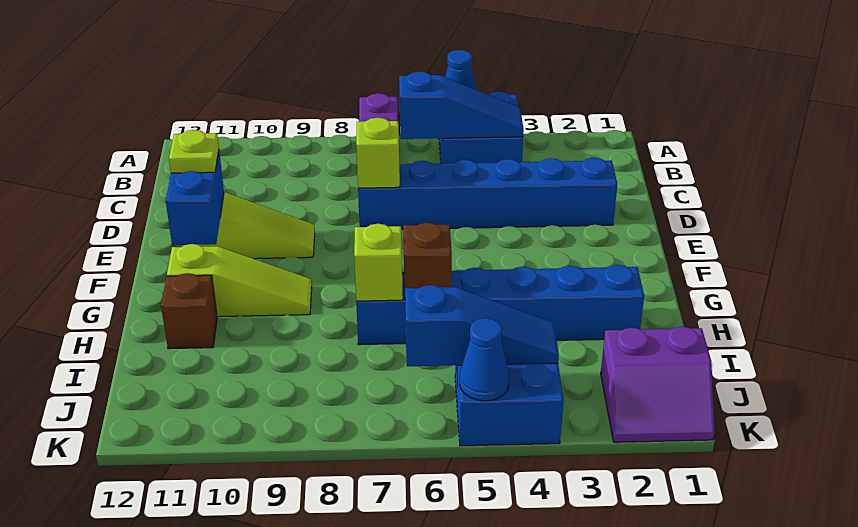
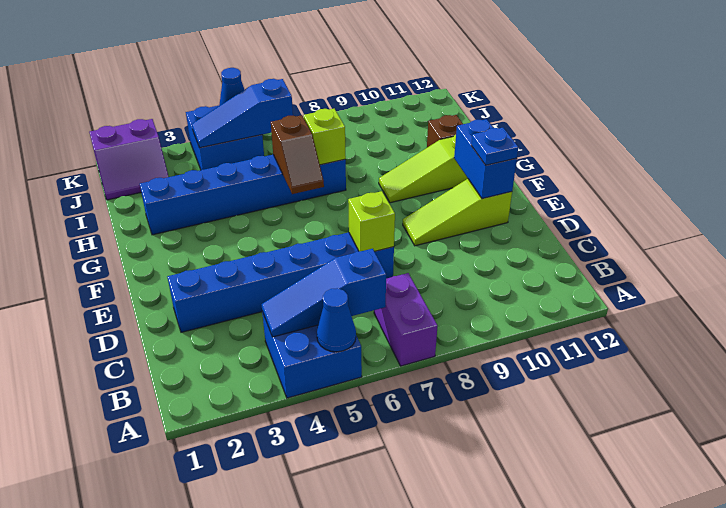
lime 1x1 plate [169,130,219,173] -> blue 1x1 plate [471,128,518,165]
purple 2x2 slope [601,327,715,442] -> purple 2x2 slope turned to [89,119,168,200]

